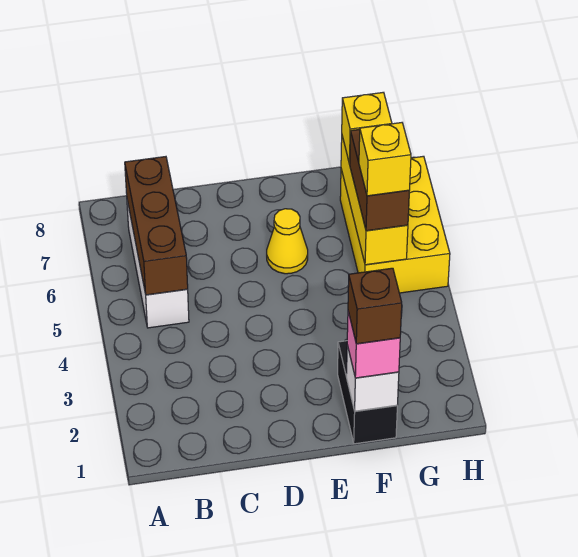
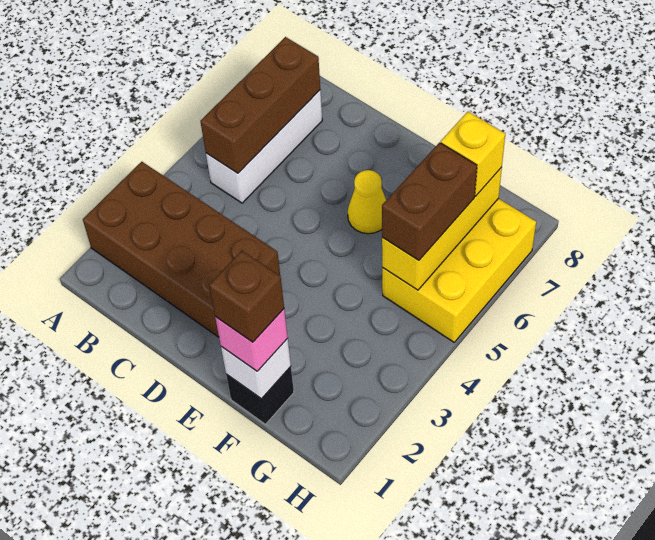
none -> brown 2x4 brick [83,162,280,337]
black 1x2 brick [338,341,397,444] -> black 1x1 brick [226,367,294,424]
yellow 1x1 brick [359,123,411,196] -> none

